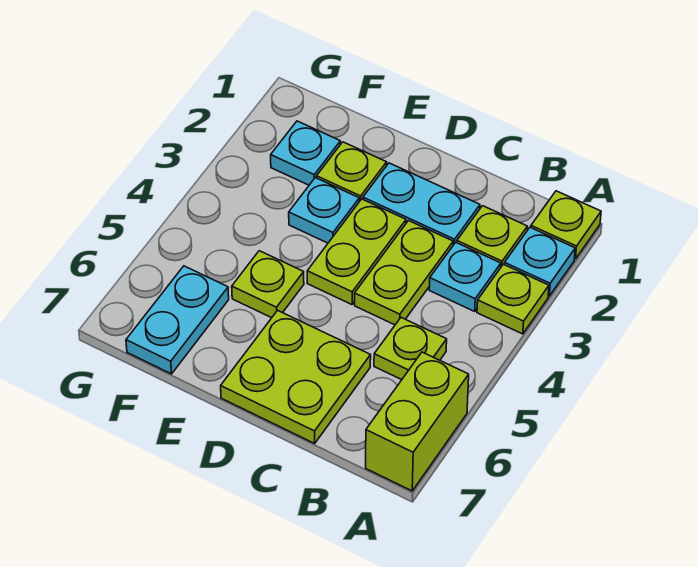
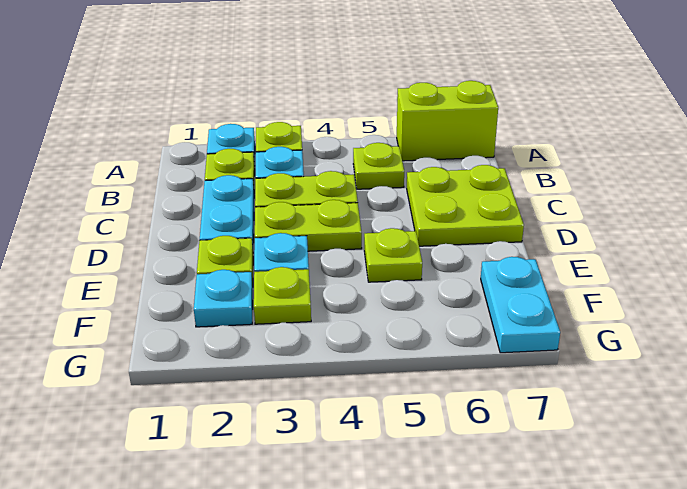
lime 1x1 plate [531,191,601,259] -> lime 1x1 plate moved to [254,267,311,324]
cyan 1x2 plate [126,266,229,374] -> cyan 1x2 plate turned to [481,257,560,353]

